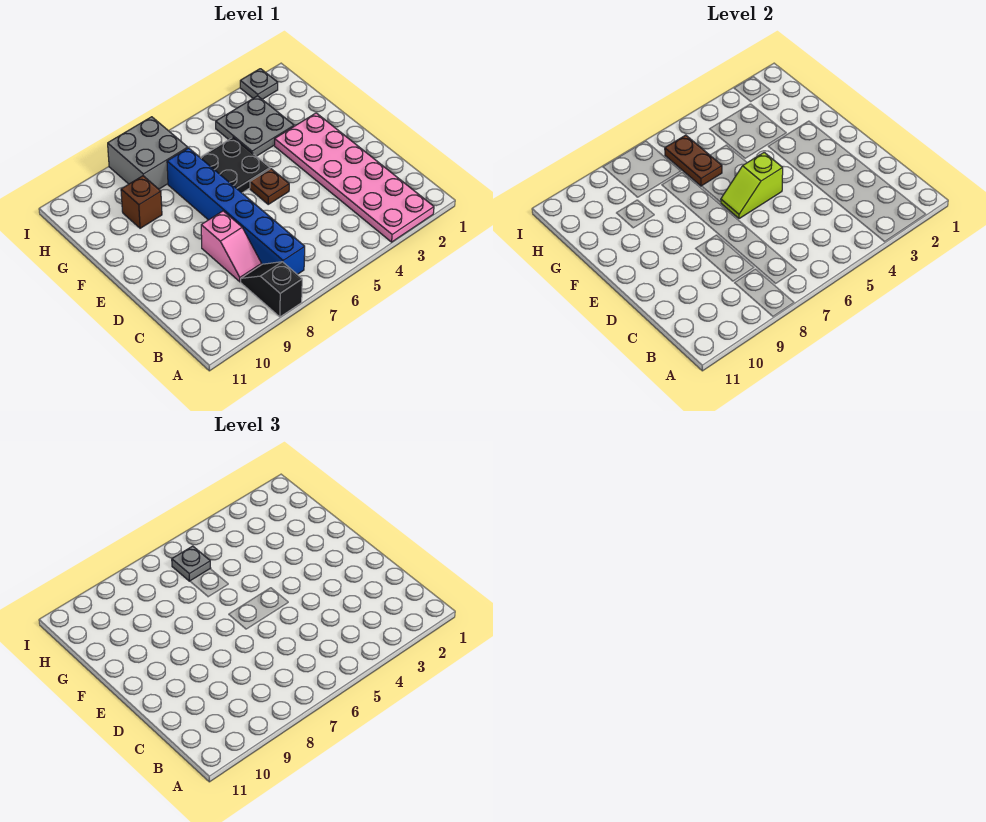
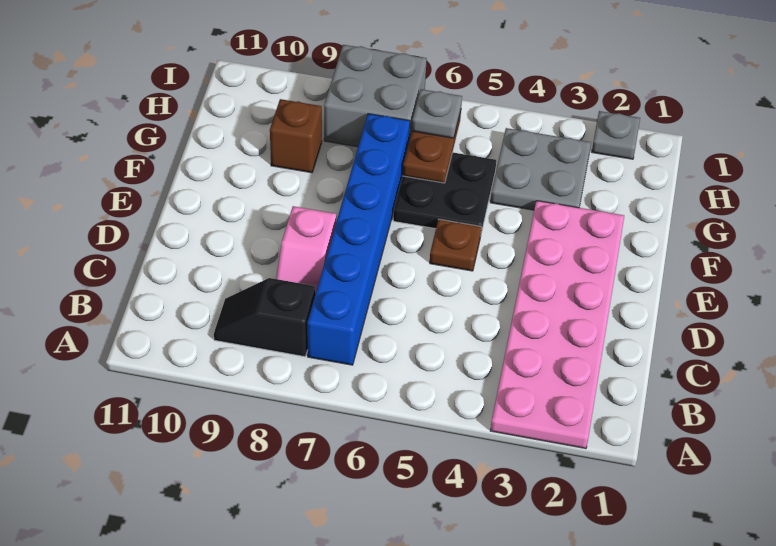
black 1x2 slope [241,262,302,317] -> black 1x2 slope turned to [214,278,316,357]
lime 1x2 slope [721,153,783,219] -> none

